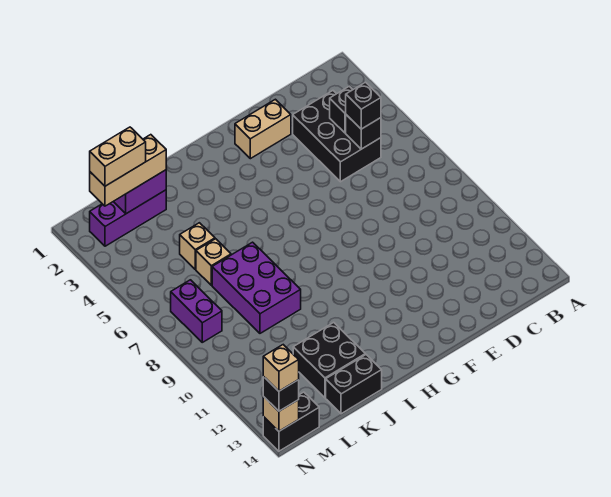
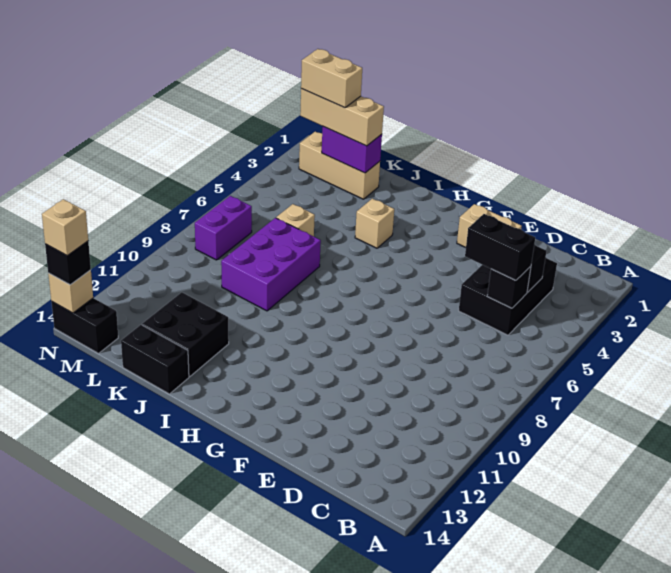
black 1x1 brick [346,82,381,129] -> black 1x2 brick [465,214,535,280]
purple 1x3 brick [90,190,166,246] -> tan 1x3 brick [299,132,380,199]
tan 1x1 brick [180,223,215,269] -> tan 1x1 brick moved to [355,199,394,248]

